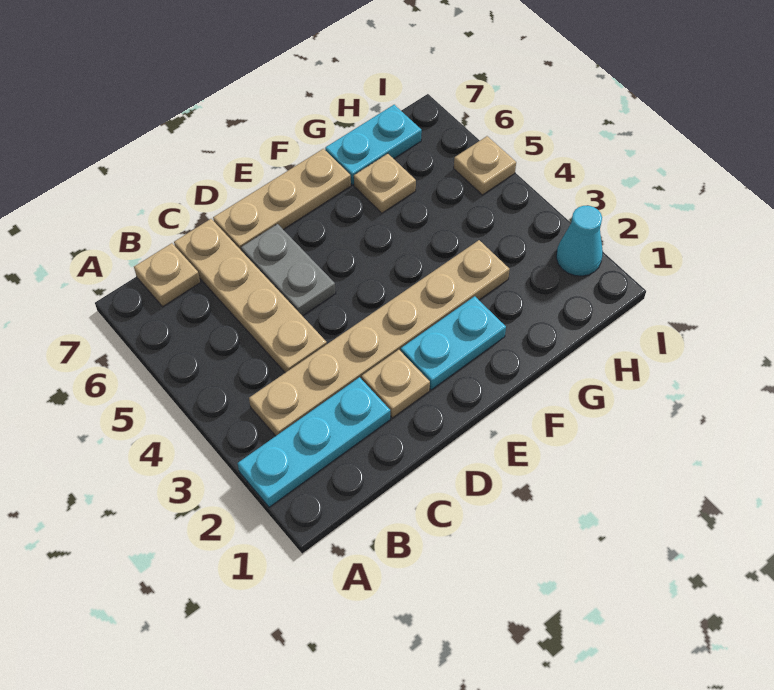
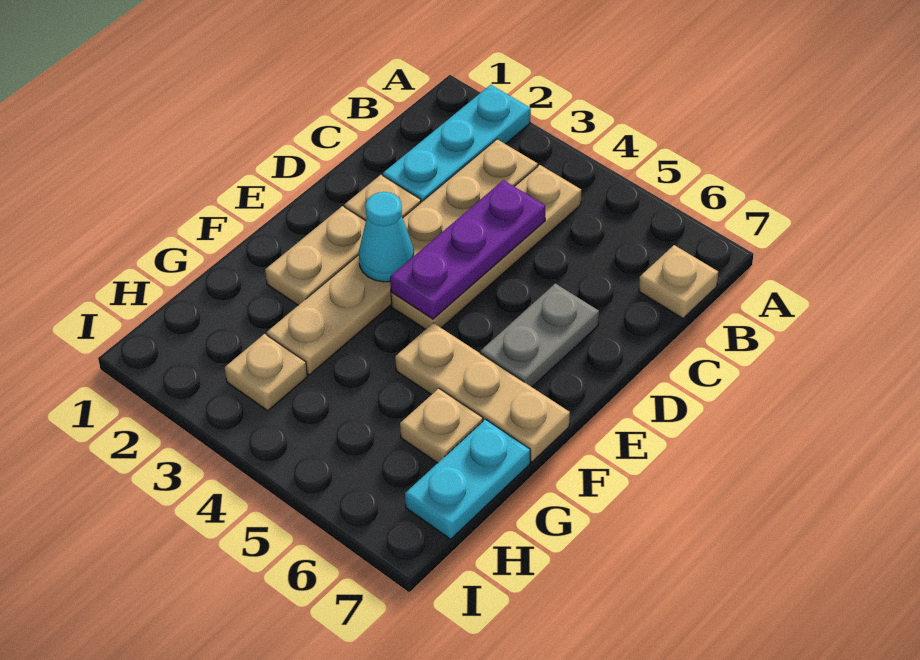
tan 1x4 plate [174,219,327,373] -> tan 1x4 plate turned to [391,165,581,329]
none -> purple 1x3 plate [390,180,545,319]
grey 1x2 plate [241,224,336,316] -> grey 1x2 plate turned to [480,284,599,387]
tan 1x3 plate [213,149,351,251] -> tan 1x3 plate turned to [395,323,570,462]
cyan 1x2 plate [401,296,506,390] -> tan 1x2 plate [265,206,366,305]
cyan 1x1 cone [556,206,603,276] -> cyan 1x1 cone moved to [359,192,414,282]
tan 1x1 plate [454,136,516,195] -> tan 1x1 plate moved to [225,334,307,411]

